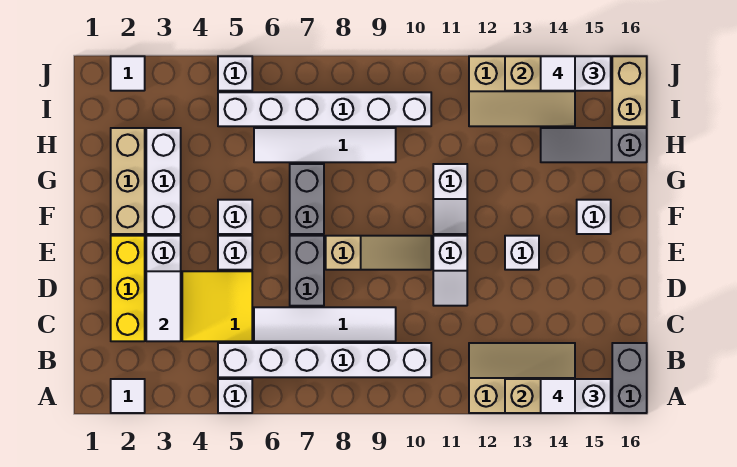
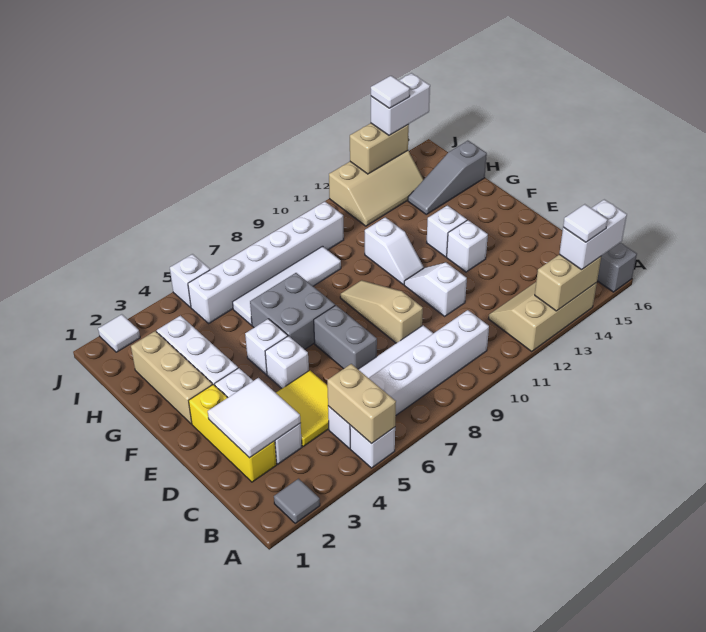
white 1x1 tile [111,379,145,413] -> grey 1x1 tile [274,479,320,524]
white 1x2 tile [146,271,181,341] -> white 2x2 tile [208,378,301,458]
white 1x2 slope [433,236,467,306] -> white 1x2 slope turned to [404,263,467,316]
tan 1x3 slope [326,236,431,270] -> tan 1x3 slope turned to [340,280,423,343]
grey 1x2 brick [290,164,324,234] -> grey 2x2 brick [250,273,335,349]
white 1x1 brick [577,200,611,234] -> white 1x1 brick moved to [427,205,467,257]
tan 1x2 brick [612,56,647,126] -> tan 1x2 brick moved to [327,364,396,444]

